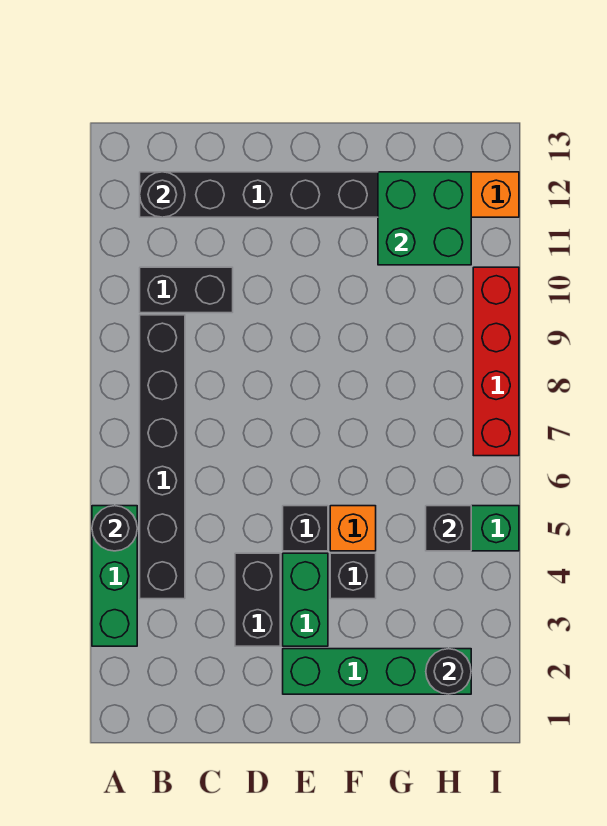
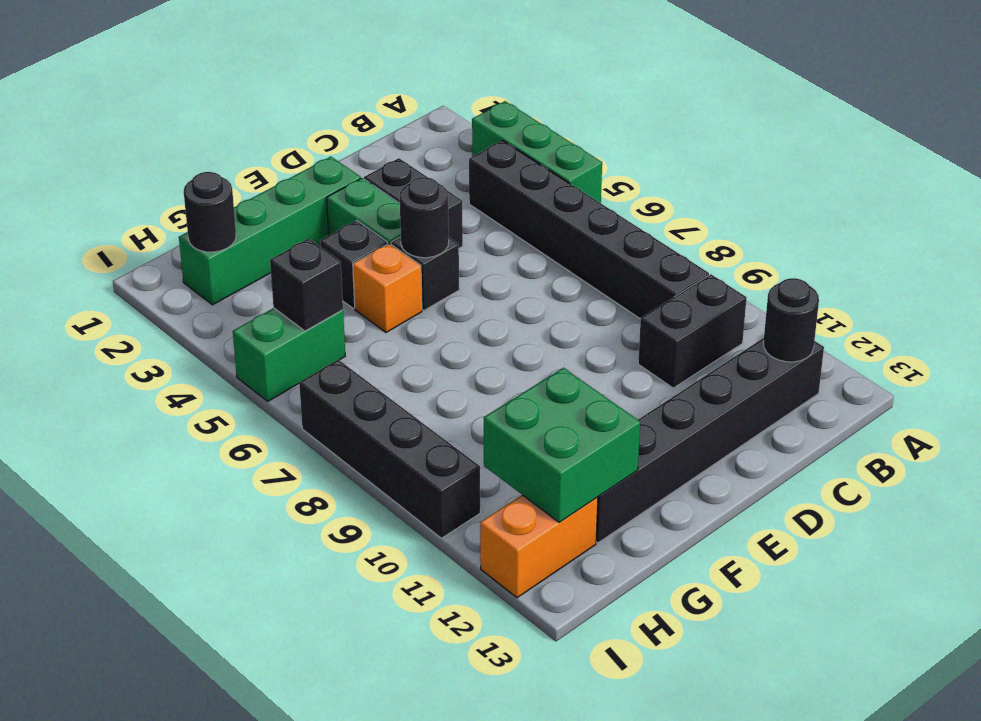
black 1x1 round brick [92,506,137,551] -> black 1x1 round brick moved to [400,177,449,258]
red 1x4 brick [473,267,519,456] -> black 1x4 brick [299,360,480,538]

